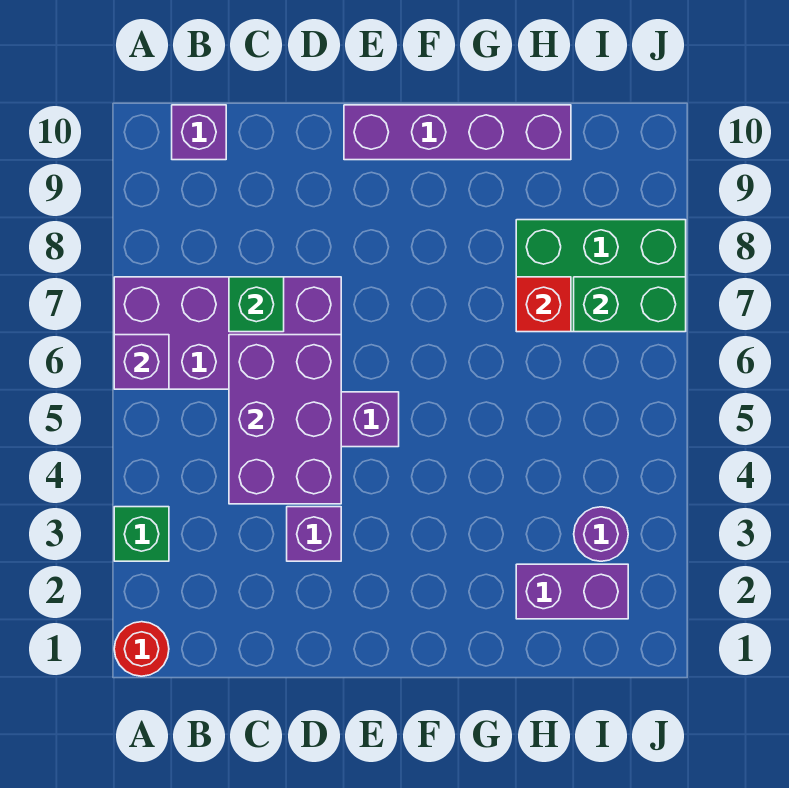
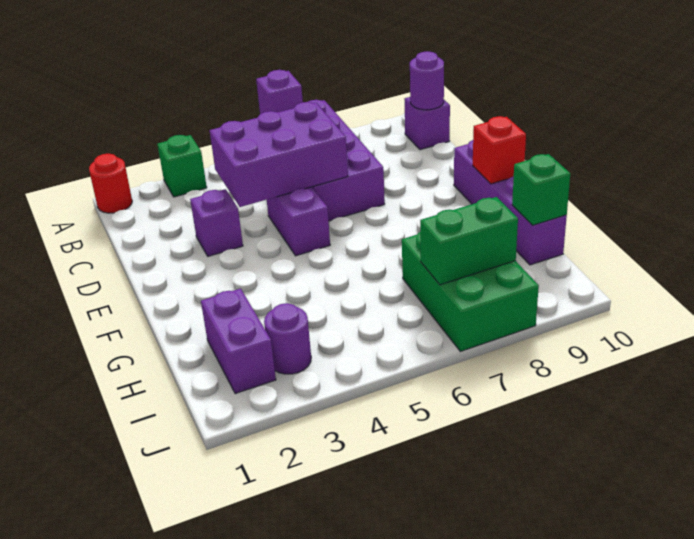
none -> purple 1x1 round brick [410,51,444,110]
green 1x1 brick [229,277,284,332] -> green 1x1 brick moved to [512,154,570,225]
red 1x1 brick [516,277,571,332] -> red 1x1 brick moved to [473,116,526,184]
green 1x2 brick [574,277,686,332] -> green 1x2 brick turned to [420,197,518,285]

